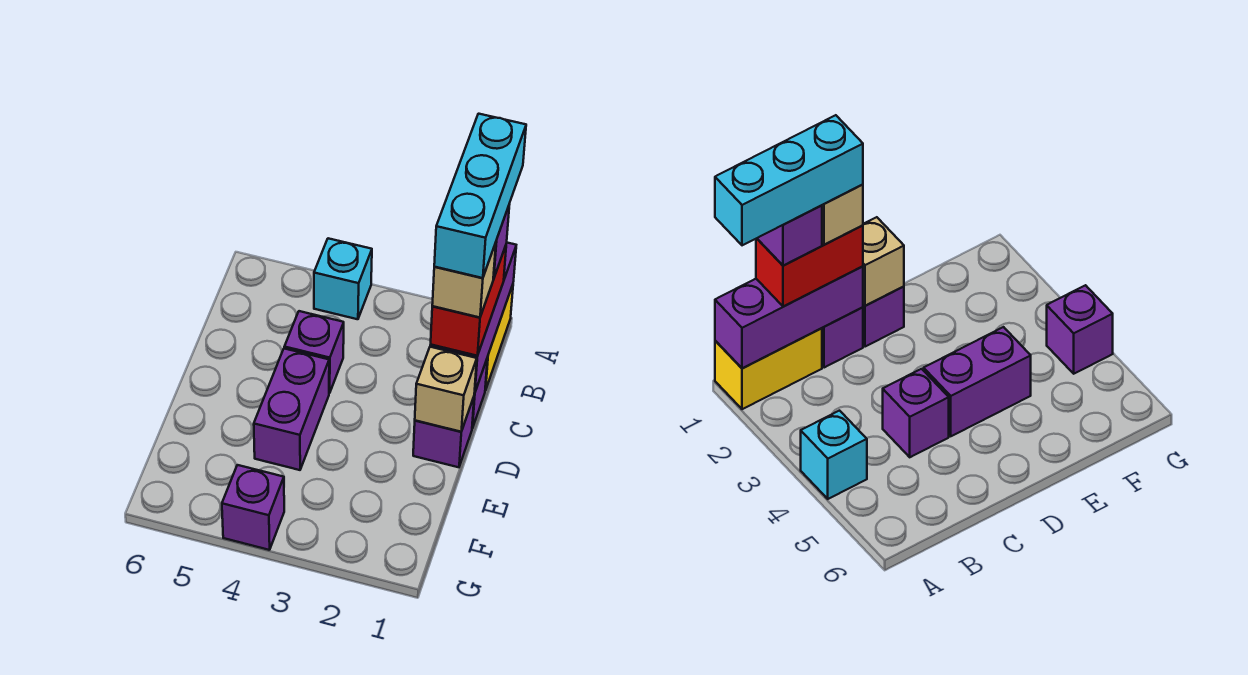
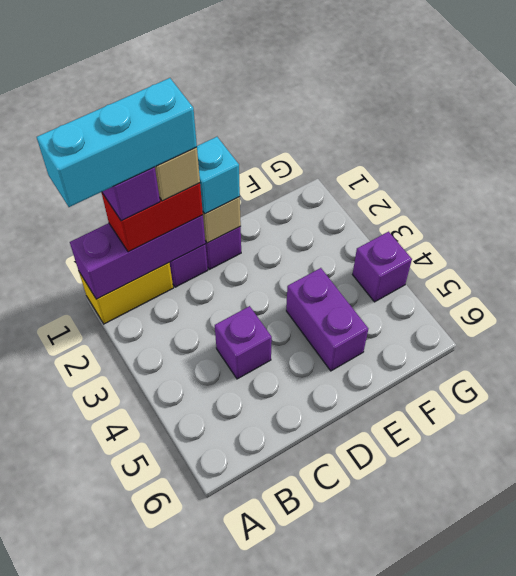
cyan 1x1 brick [314,238,372,319] -> cyan 1x1 brick moved to [197,137,240,214]
purple 1x2 brick [254,349,329,470] -> purple 1x2 brick turned to [286,268,368,371]

